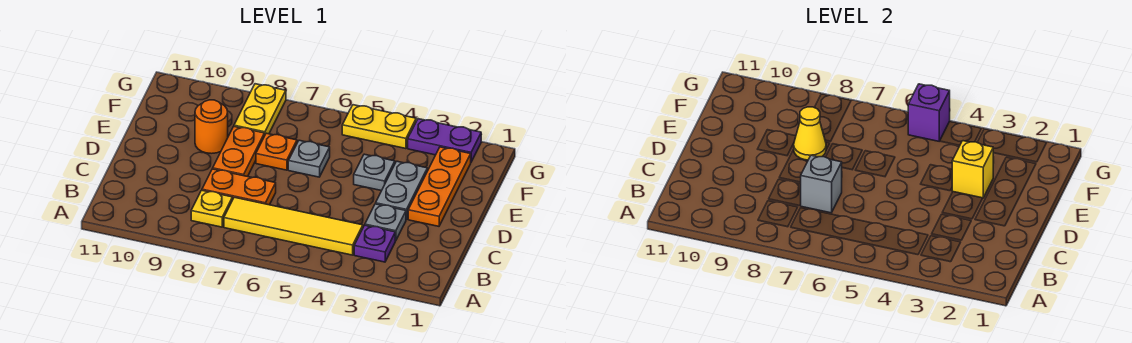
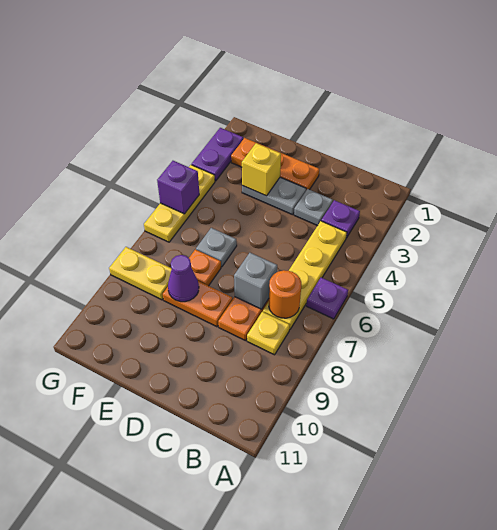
none -> purple 1x1 plate [306,278,348,319]
yellow 1x4 tile [224,197,363,255] -> yellow 1x4 plate [263,221,347,329]
grey 1x1 plate [354,154,395,191] -> none
yellow 1x1 cone [794,107,827,160] -> purple 1x1 cone [168,255,199,302]
orange 1x1 round brick [195,100,228,154] -> orange 1x1 round brick moved to [269,270,301,318]
yellow 1x2 plate [342,105,416,149] -> yellow 1x3 plate [144,165,215,242]

